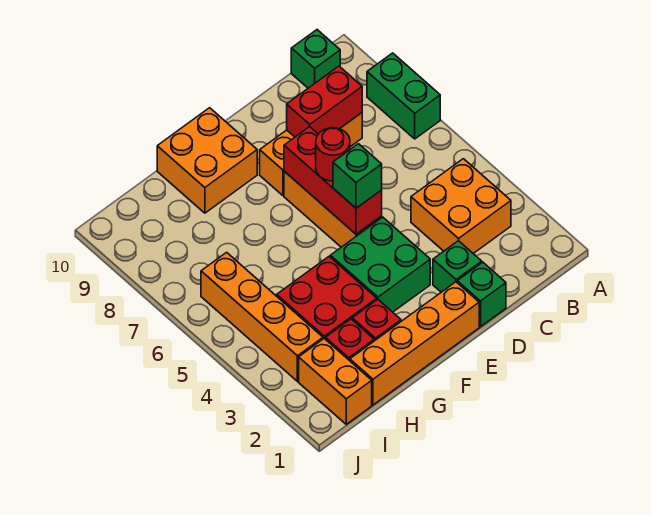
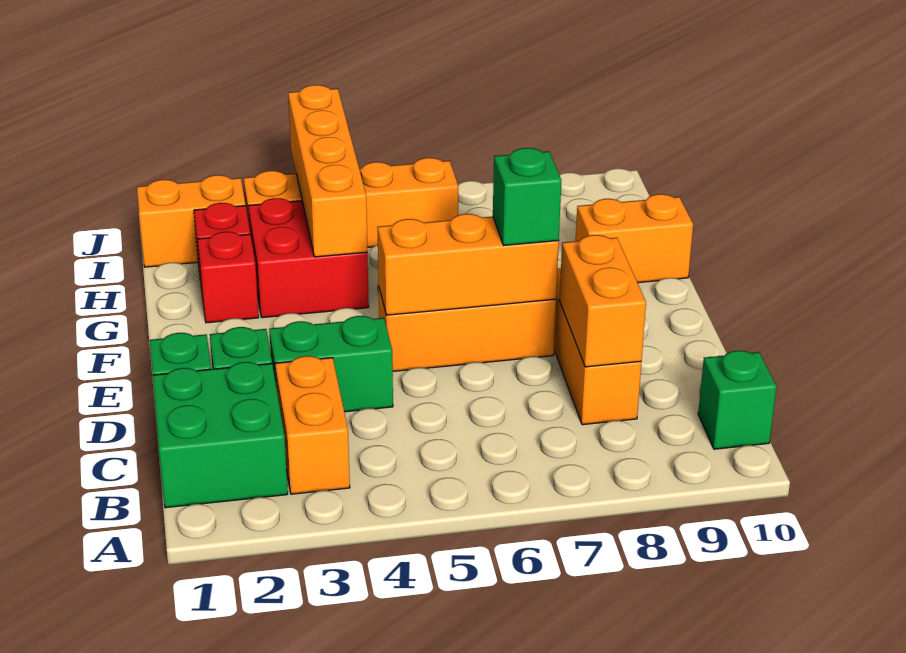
green 1x2 brick [367,53,440,139] -> green 1x2 brick moved to [269,316,393,412]
orange 2x2 brick [411,159,511,254] -> orange 1x2 brick [275,356,350,494]
red 1x2 brick [287,66,362,137] -> orange 1x2 brick [559,235,646,367]
orange 1x4 brick [350,282,479,405] -> orange 1x4 brick moved to [288,85,367,257]
green 2x2 brick [330,217,430,312] -> green 2x2 brick moved to [153,362,288,508]
red 1x3 brick [284,127,382,234] -> orange 1x3 brick [377,214,559,315]
green 1x1 brick [333,144,382,208] -> green 1x1 brick moved to [493,148,561,245]
red 1x1 round brick [316,128,350,181] -> none
orange 2x2 brick [157,108,257,213] -> orange 1x2 brick [576,194,693,283]

